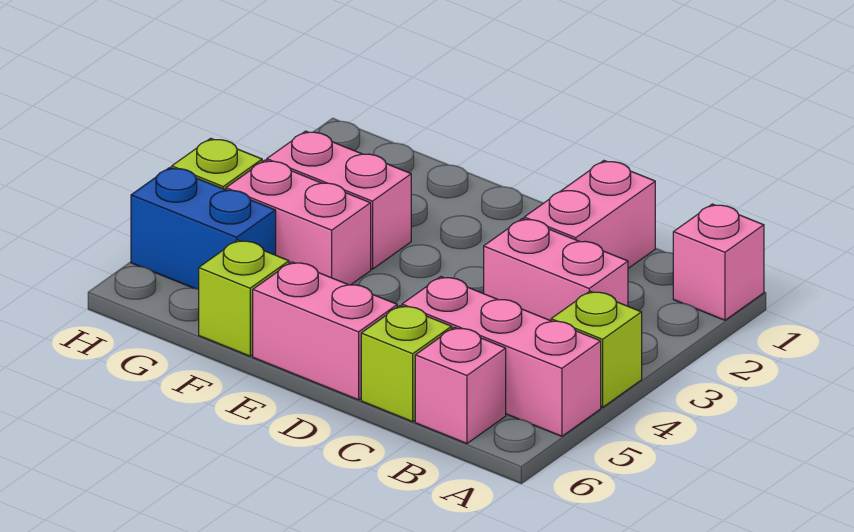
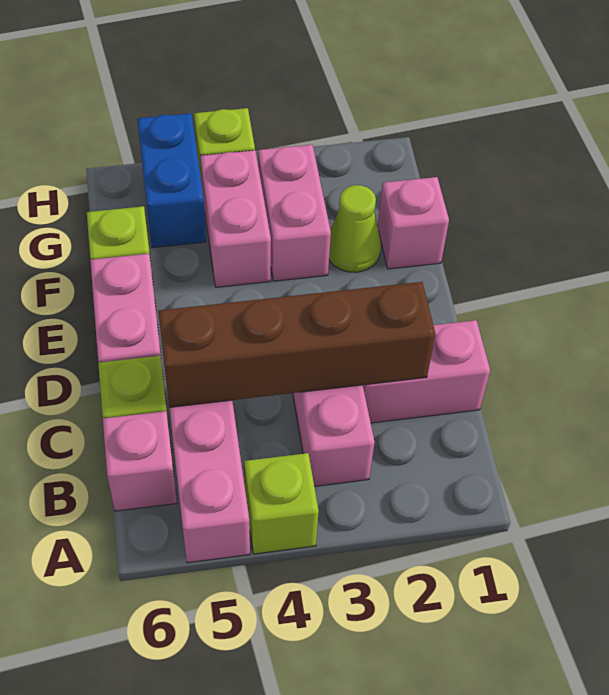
pink 1x1 brick [673,204,764,320] -> pink 1x1 brick moved to [378,177,449,269]
none -> brown 1x4 brick [158,282,435,407]
none -> lime 1x1 cone [329,185,381,272]

